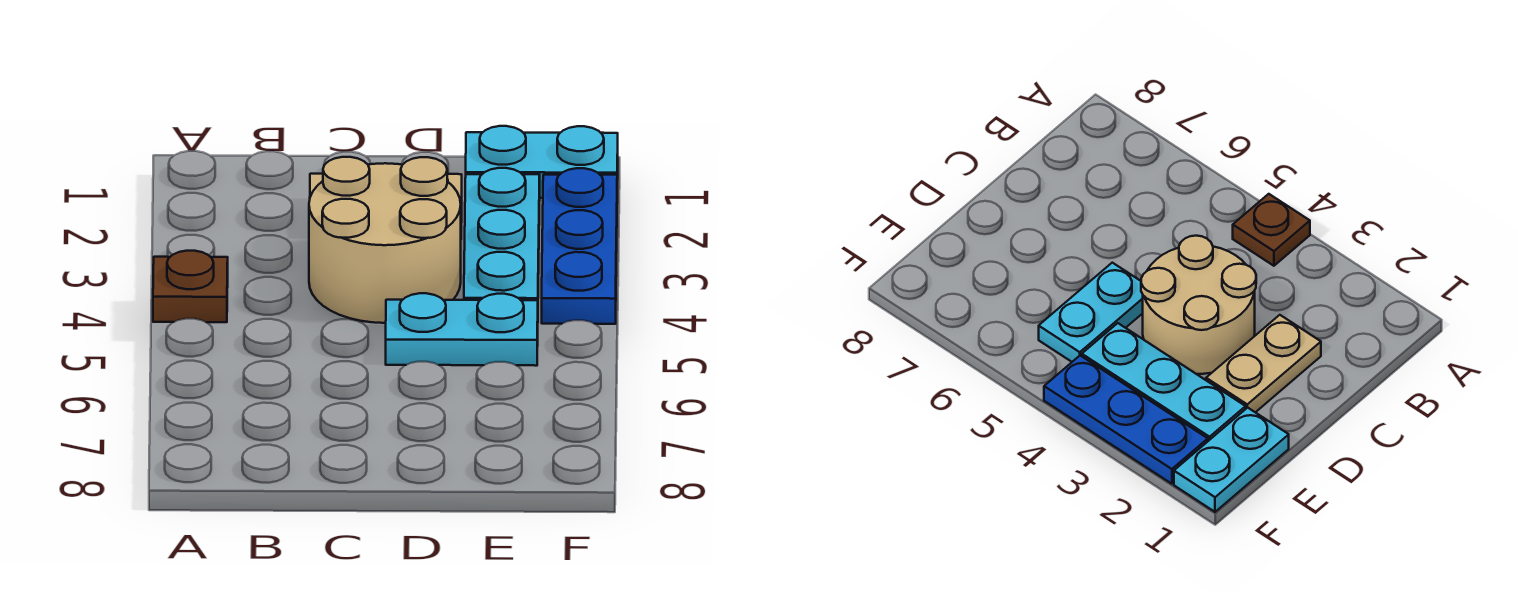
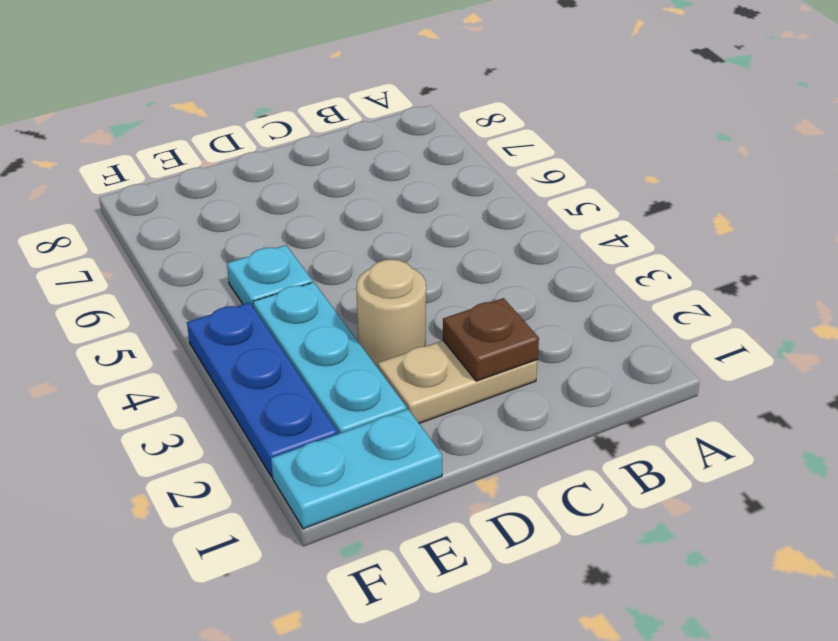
brown 1x1 plate [153,251,228,322] -> brown 1x1 plate moved to [443,298,539,381]
tan 2x2 round brick [309,157,461,323] -> tan 1x1 round brick [356,259,426,368]
cyan 1x2 plate [386,293,538,366] -> cyan 1x1 plate [227,245,313,306]

